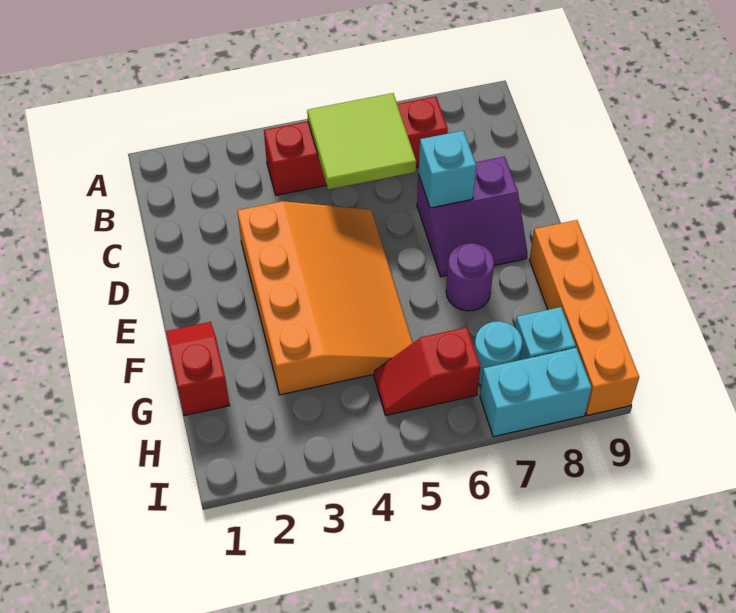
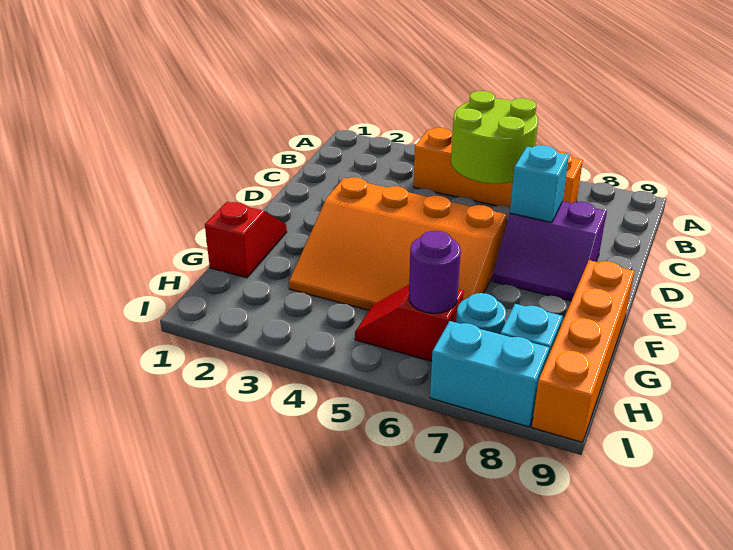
red 1x4 brick [264,96,448,195] -> orange 1x4 brick [414,128,583,207]
lime 2x2 tile [307,93,416,190] -> lime 2x2 round brick [451,91,538,184]
orange 3x4 slope [237,201,413,395] -> orange 3x4 slope turned to [289,177,507,310]
purple 1x1 round brick [446,243,494,311] -> purple 1x1 round brick moved to [409,231,461,313]

